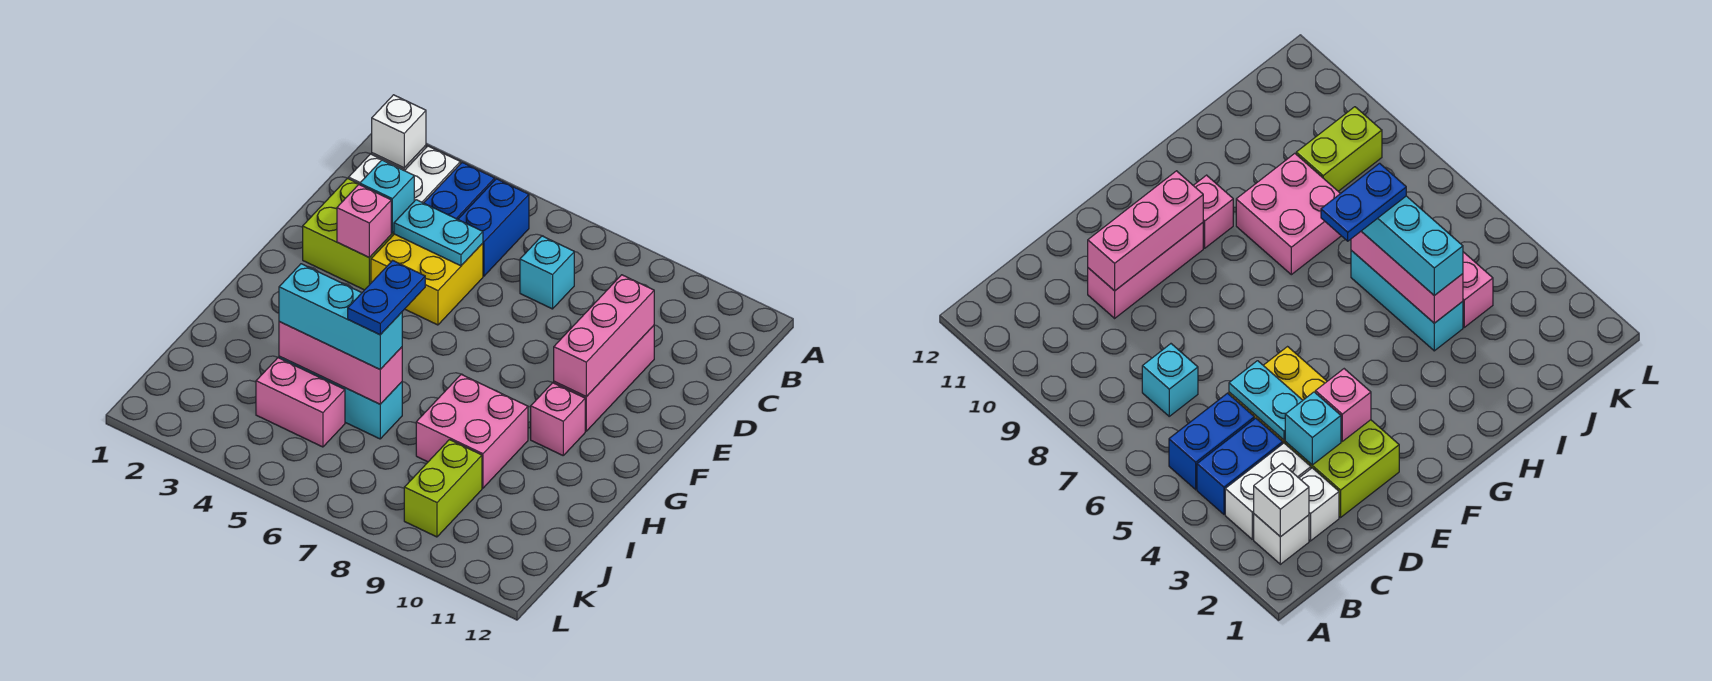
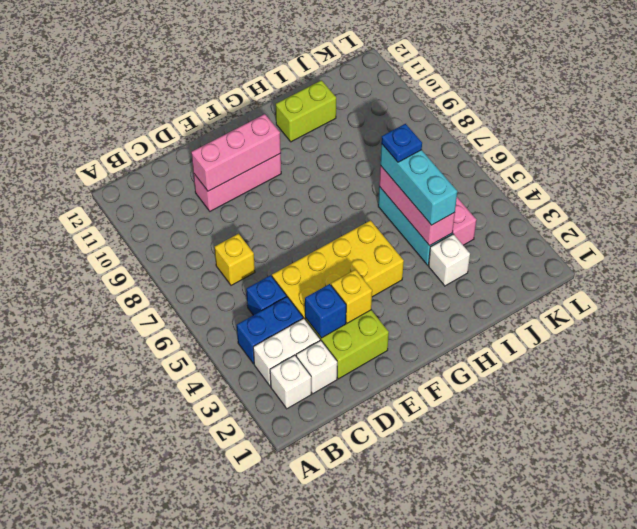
white 1x1 brick [372,95,426,168] -> white 1x1 brick moved to [428,234,470,286]
blue 1x2 brick [458,179,529,276] -> blue 1x1 brick [246,275,286,315]
cyan 1x1 brick [520,236,574,309] -> yellow 1x1 brick [215,234,255,285]
cyan 1x1 brick [360,160,414,233] -> blue 1x1 brick [305,284,346,338]
yellow 2x2 brick [371,234,483,325] -> yellow 2x4 brick [272,220,404,319]
cyan 1x2 plate [394,200,483,266] -> none
pink 1x1 brick [337,185,391,258] -> yellow 1x1 brick [331,270,372,323]
pink 1x1 brick [531,383,585,455] -> none
blue 1x2 plate [348,261,425,335] -> blue 1x1 plate [381,124,422,162]
pink 2x2 brick [416,374,528,488] -> none
lime 1x2 brick [404,440,482,537] -> lime 1x2 brick moved to [276,80,336,142]

